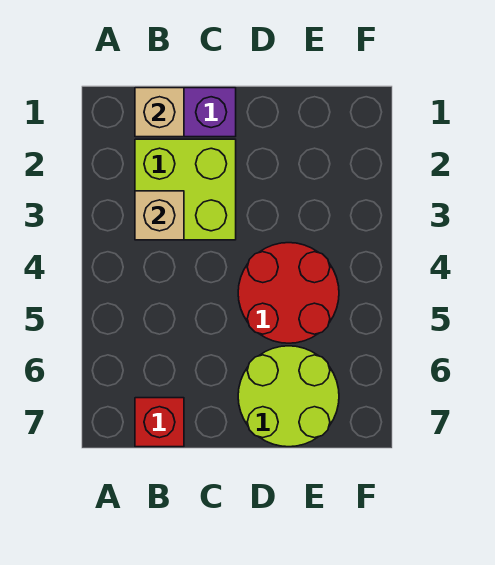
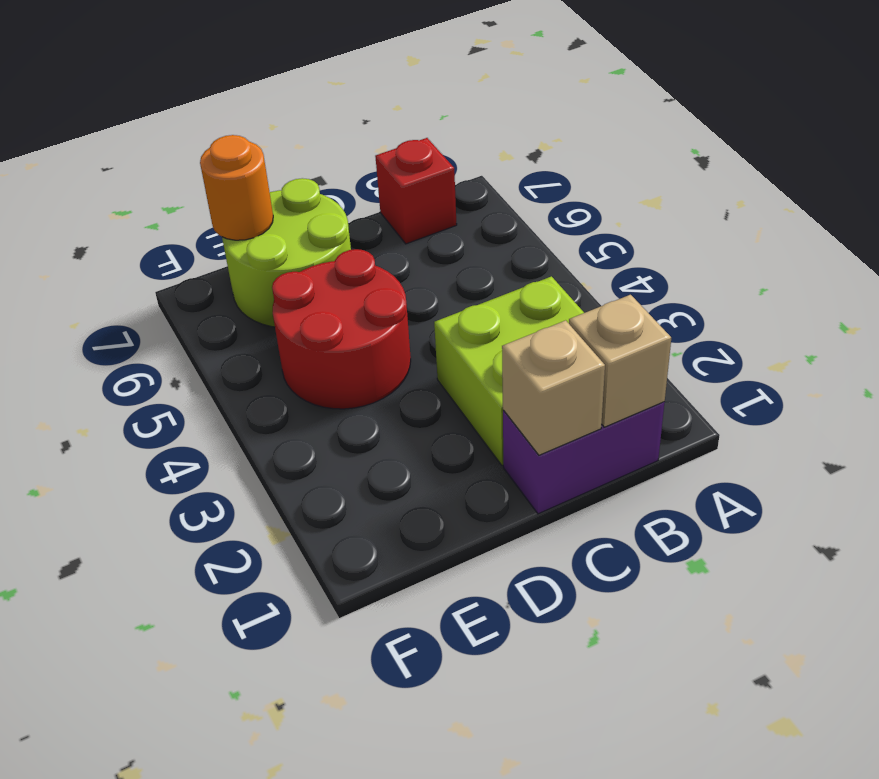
tan 1x1 brick [135,191,184,240] -> tan 1x1 brick moved to [502,320,605,455]
none -> orange 1x1 round brick [200,135,273,240]

